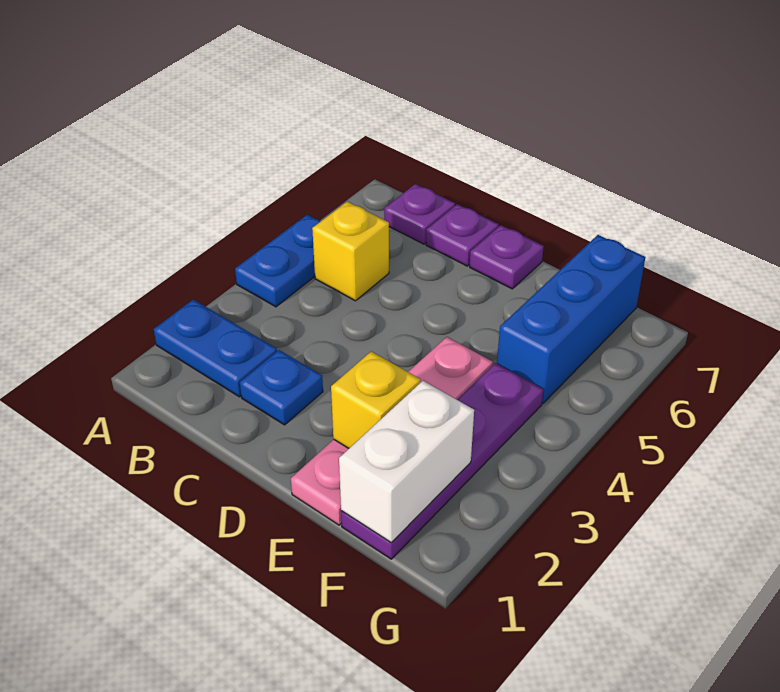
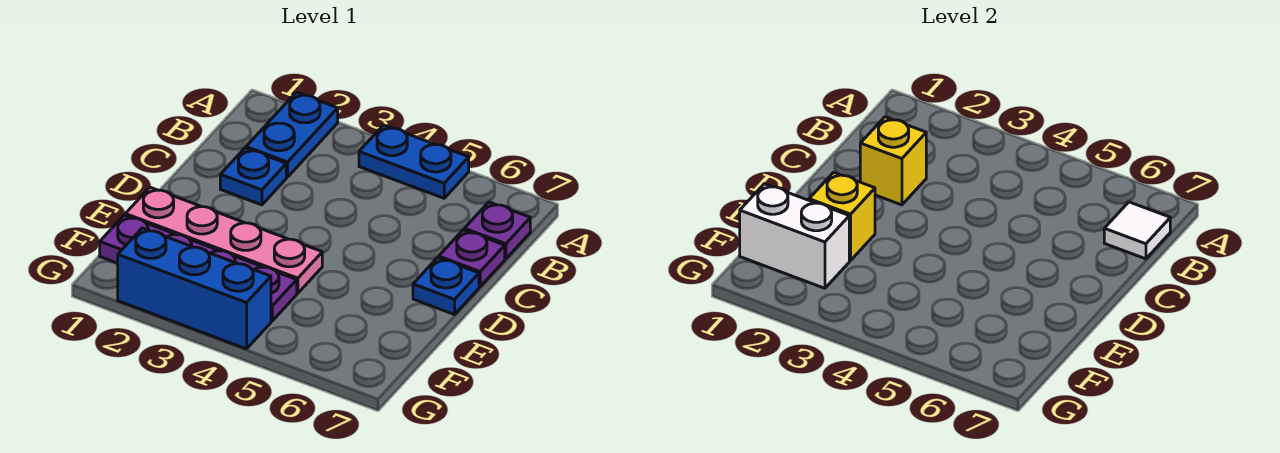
yellow 1x1 brick [312,202,389,301] -> yellow 1x1 brick moved to [860,117,926,205]
none -> white 1x1 tile [1104,202,1170,259]
purple 1x1 plate [470,225,544,289] -> blue 1x1 plate [413,258,479,315]
blue 1x3 brick [497,235,645,403] -> blue 1x3 brick moved to [118,228,271,349]

